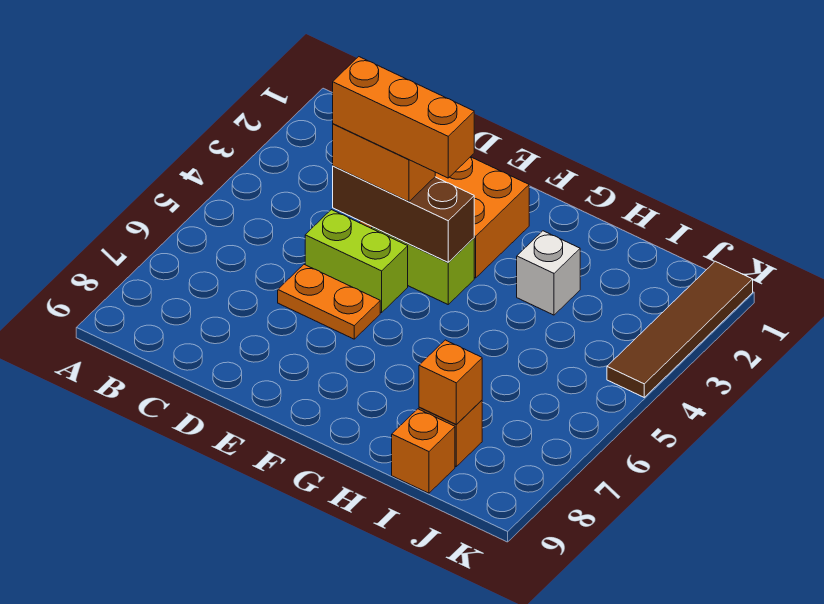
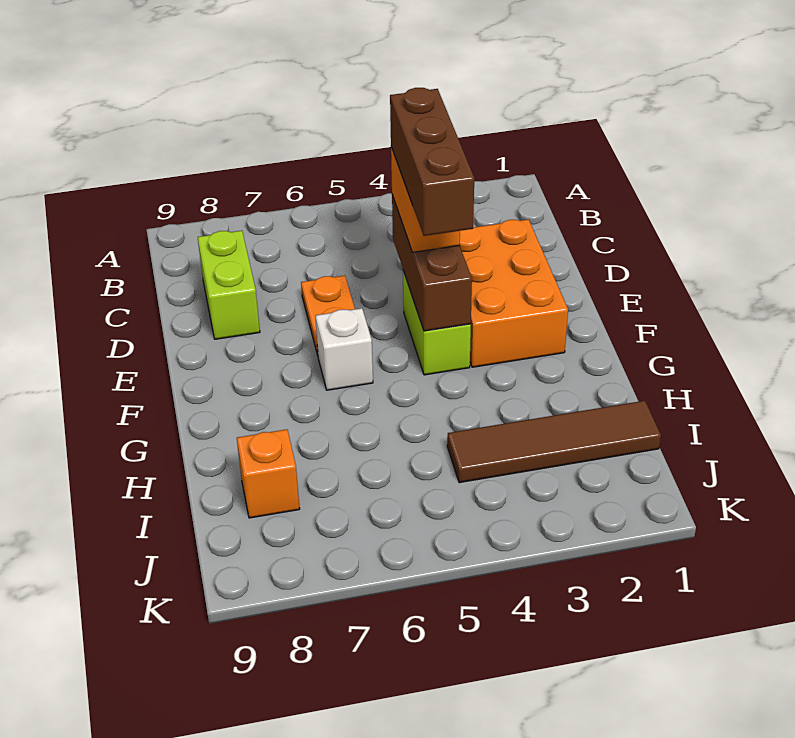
orange 1x3 brick [333,57,474,178] -> brown 1x3 brick [390,88,474,236]
lime 1x2 brick [305,210,408,313] -> lime 1x2 brick moved to [198,231,260,339]
white 1x1 brick [517,231,580,315] -> white 1x1 brick moved to [316,308,373,390]
orange 1x1 brick [419,340,482,425] -> none
orange 1x1 brick [392,409,455,493] -> none
brown 1x4 tile [607,261,753,397] -> brown 1x4 tile moved to [447,401,661,483]

